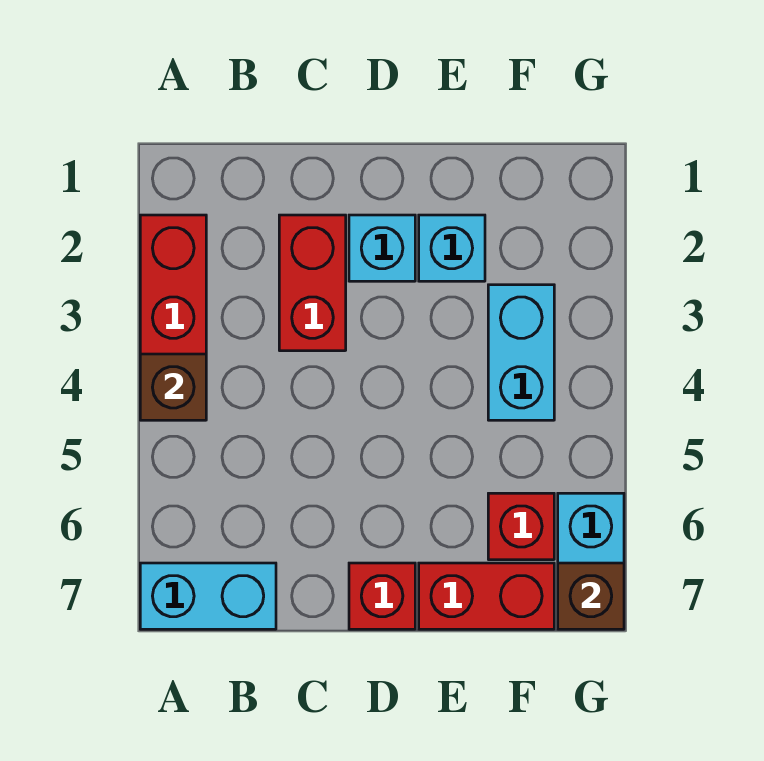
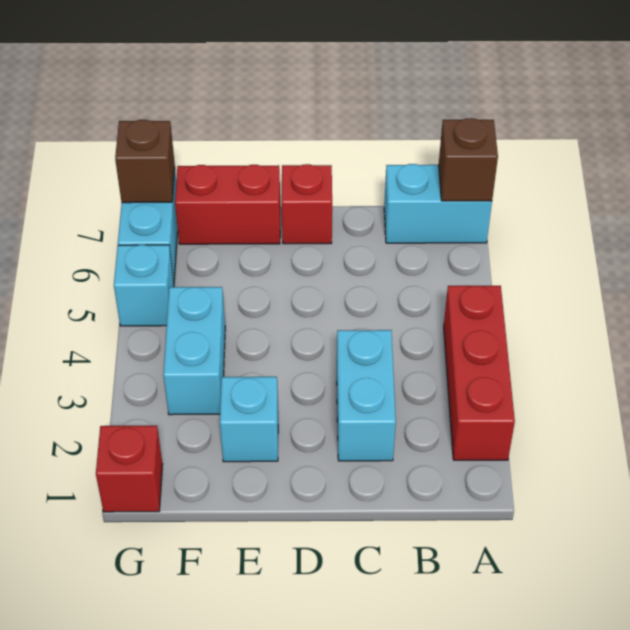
brown 1x1 brick [140,354,206,420] -> brown 1x1 brick moved to [439,118,498,201]
red 1x2 brick [279,215,346,351] -> cyan 1x2 brick [337,330,396,461]
cyan 1x1 brick [349,215,415,281] -> cyan 1x1 brick moved to [114,245,174,326]
red 1x1 brick [488,493,554,560] -> red 1x1 brick moved to [96,426,163,512]

